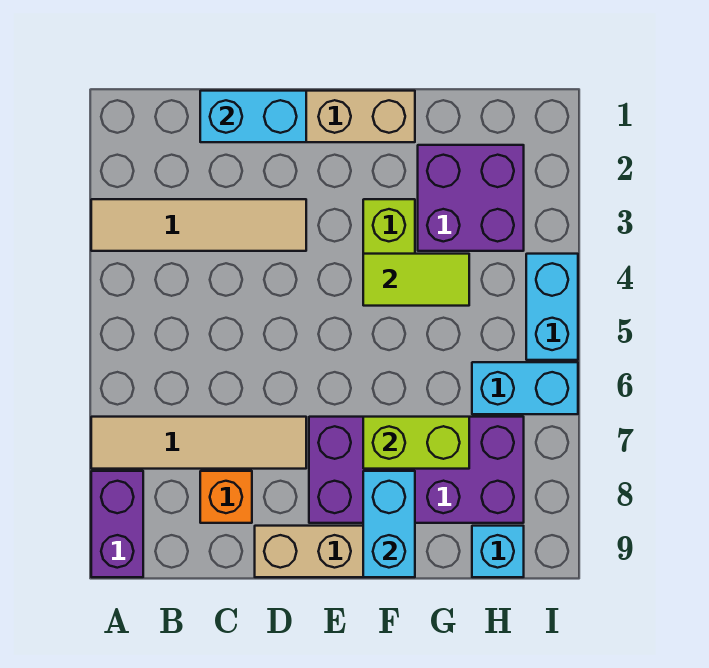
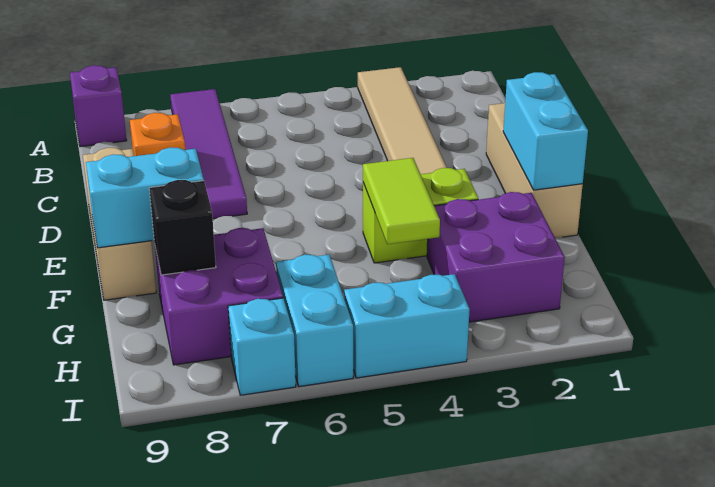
tan 1x4 tile [91,417,306,469] -> purple 1x4 tile [170,89,247,219]
purple 1x2 brick [91,471,143,577] -> purple 1x1 brick [70,65,127,147]
cyan 1x2 brick [200,91,306,142] -> cyan 1x2 brick moved to [503,72,588,190]
purple 2x4 brick [309,417,524,523] -> purple 2x2 brick [155,228,283,365]
lime 1x2 brick [363,417,469,469] -> none
none -> black 1x1 brick [149,180,216,275]
cyan 1x1 brick [472,526,524,577] -> cyan 1x1 brick moved to [228,298,296,395]

